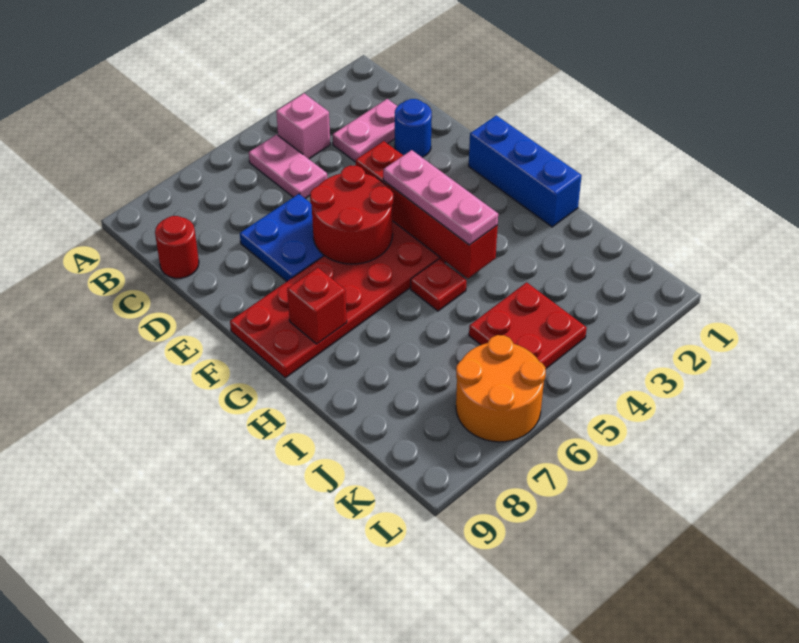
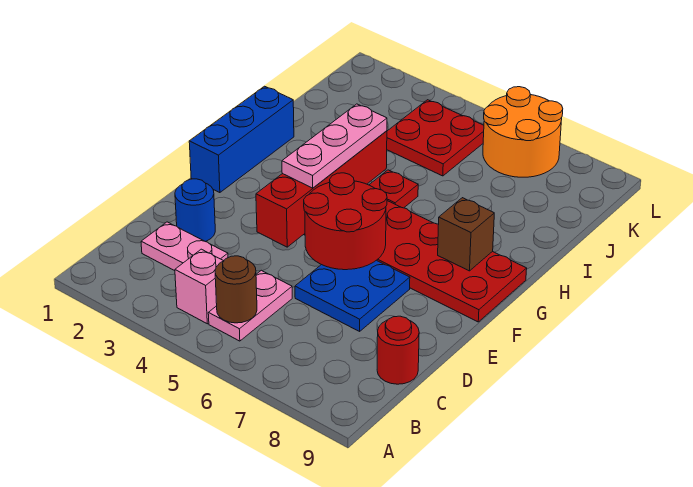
none -> brown 1x1 round brick [215,256,257,323]
red 1x1 brick [287,268,347,344] -> brown 1x1 brick [438,198,494,271]

